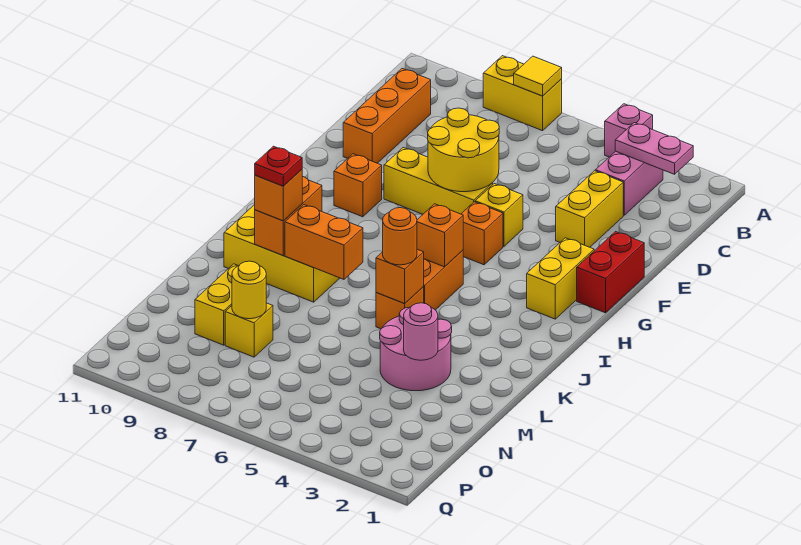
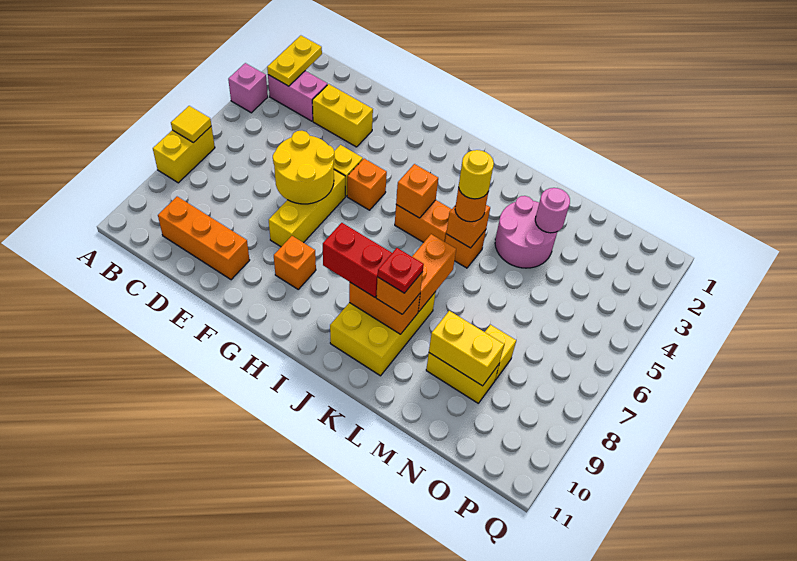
pink 1x2 plate [615,123,693,174] -> yellow 1x2 plate [267,35,322,86]
red 1x2 brick [577,232,644,313] -> red 1x2 brick moved to [323,223,392,297]
yellow 1x2 brick [527,238,594,319] -> yellow 1x2 brick moved to [429,311,504,386]
yellow 1x1 round brick [232,261,266,319] -> yellow 1x1 round brick moved to [459,150,494,199]

